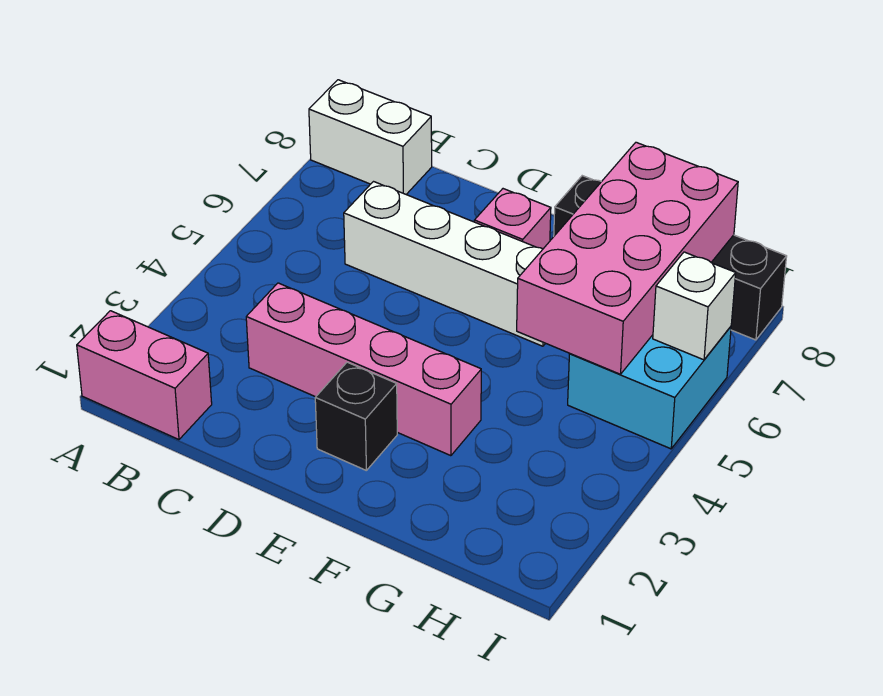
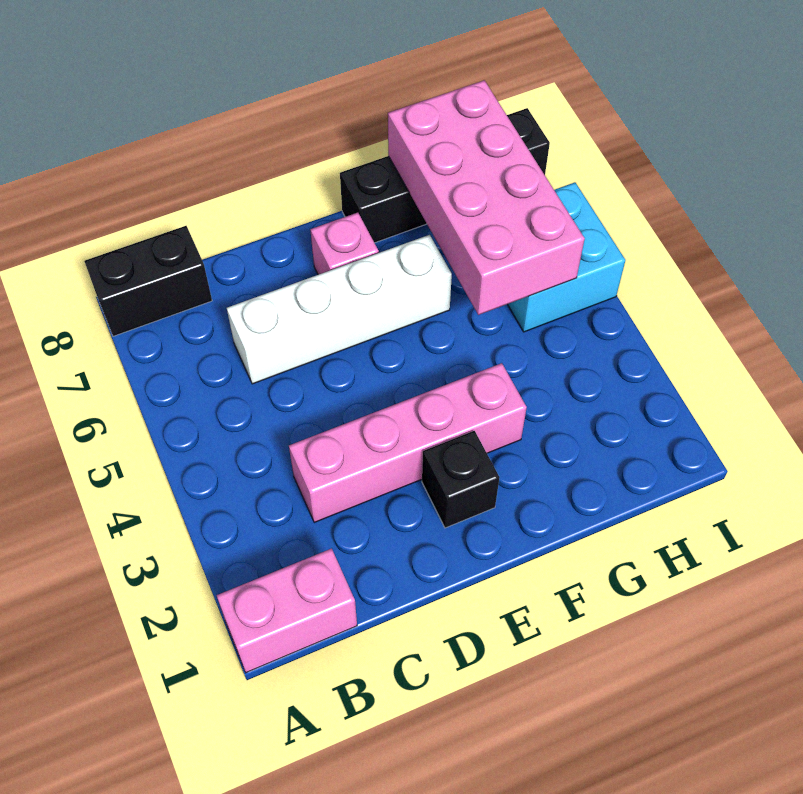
white 1x2 brick [309,80,432,194] -> black 1x2 brick [84,226,212,336]
white 1x1 brick [653,252,736,360] -> none

